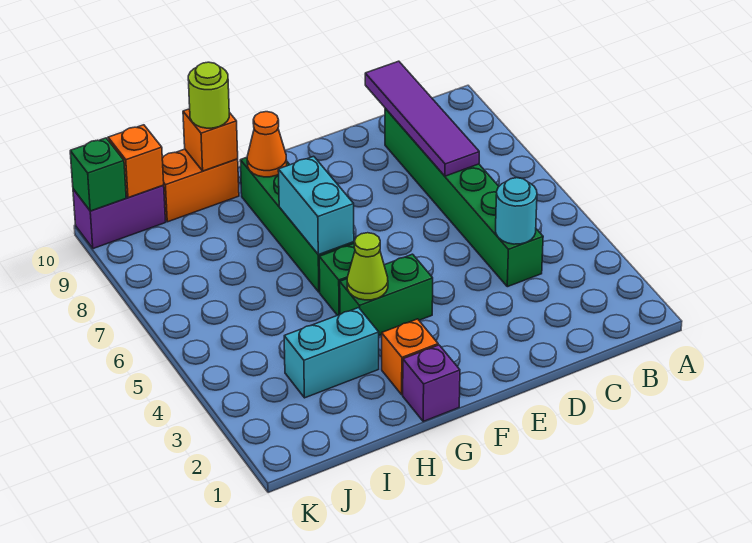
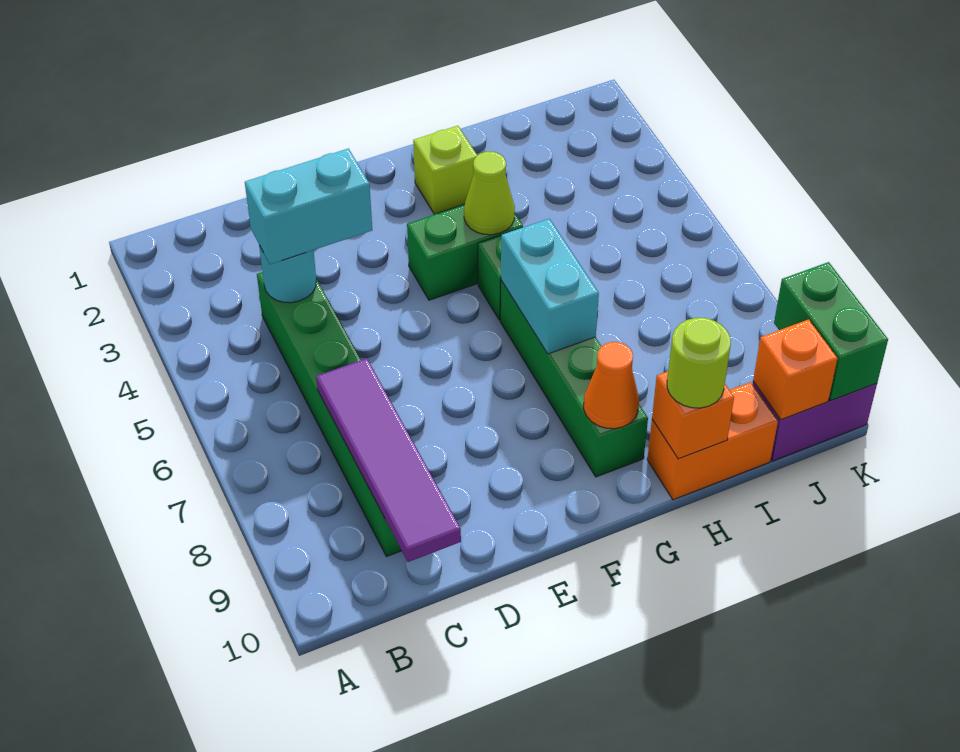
purple 1x1 brick [403,345,460,421] -> none
orange 1x1 brick [382,319,438,395] -> lime 1x1 brick [413,126,477,214]
cyan 1x2 brick [284,308,379,398] -> cyan 1x2 brick moved to [245,149,372,264]
green 1x1 brick [70,138,126,211] -> green 1x2 brick [774,262,888,401]

